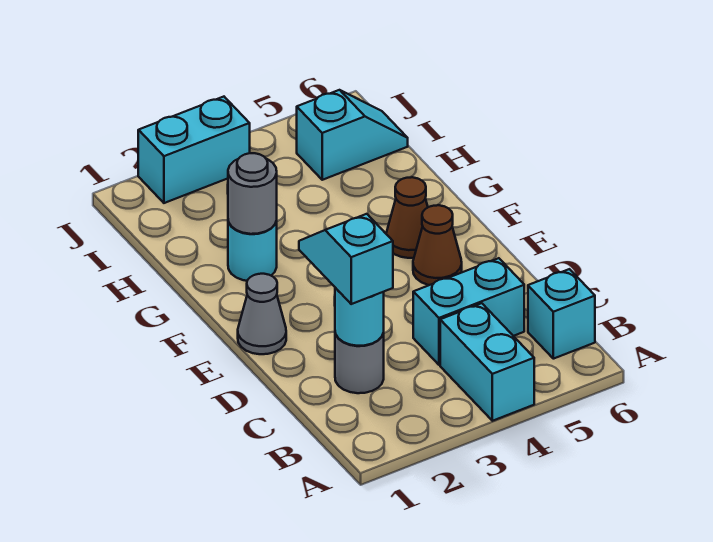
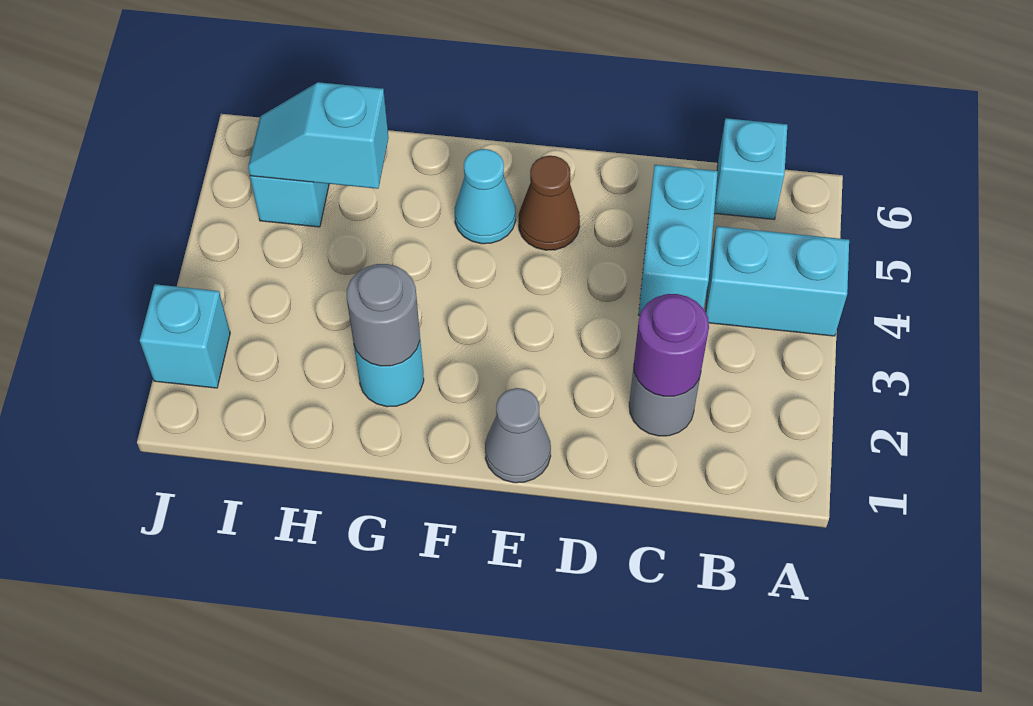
cyan 1x1 round brick [335,288,384,346] -> purple 1x1 round brick [634,294,709,396]
cyan 1x2 slope [299,214,393,304] -> cyan 1x2 slope moved to [248,82,389,189]
brown 1x1 cone [386,177,428,258] -> cyan 1x1 cone [455,149,516,244]
cyan 1x2 brick [138,97,250,203] -> cyan 1x1 brick [140,284,230,388]

